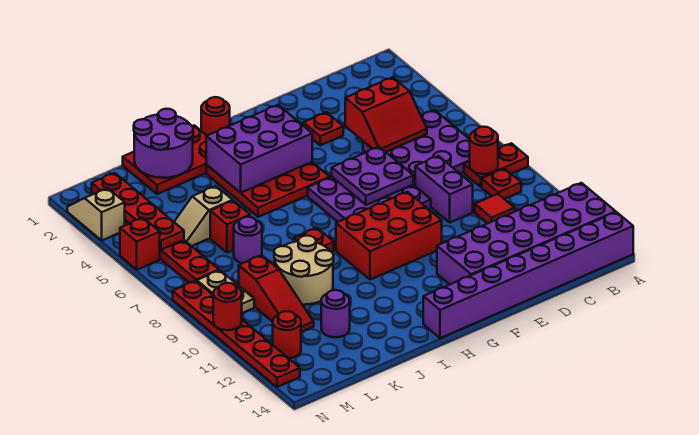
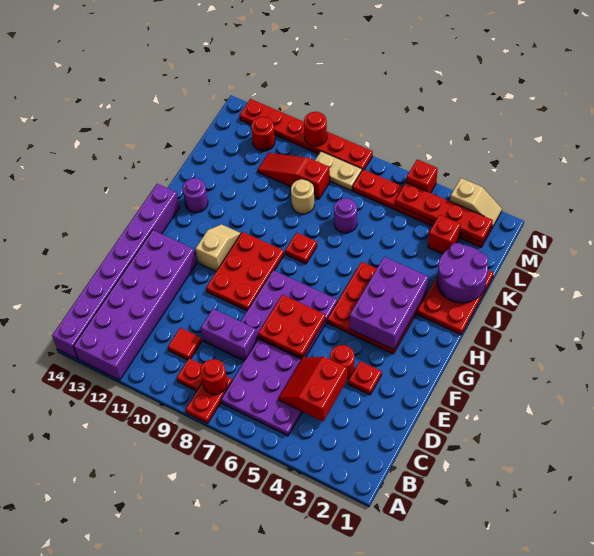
purple 2x2 plate [332,147,413,205] -> red 2x2 plate [258,295,326,358]
red 2x3 brick [336,192,442,280] -> red 2x3 plate [206,232,284,311]
red 1x1 round brick [201,97,230,135] -> red 1x1 round brick moved to [330,345,354,379]
tan 2x2 round brick [274,236,334,305] -> tan 1x1 round brick [291,179,314,214]
tan 1x2 slope [174,186,233,246] -> tan 1x2 slope moved to [196,224,241,271]
red 1x1 brick [210,201,250,253] -> red 1x1 brick moved to [428,215,461,254]
purple 1x1 round brick [321,290,350,337] -> purple 1x1 round brick moved to [183,178,208,213]

